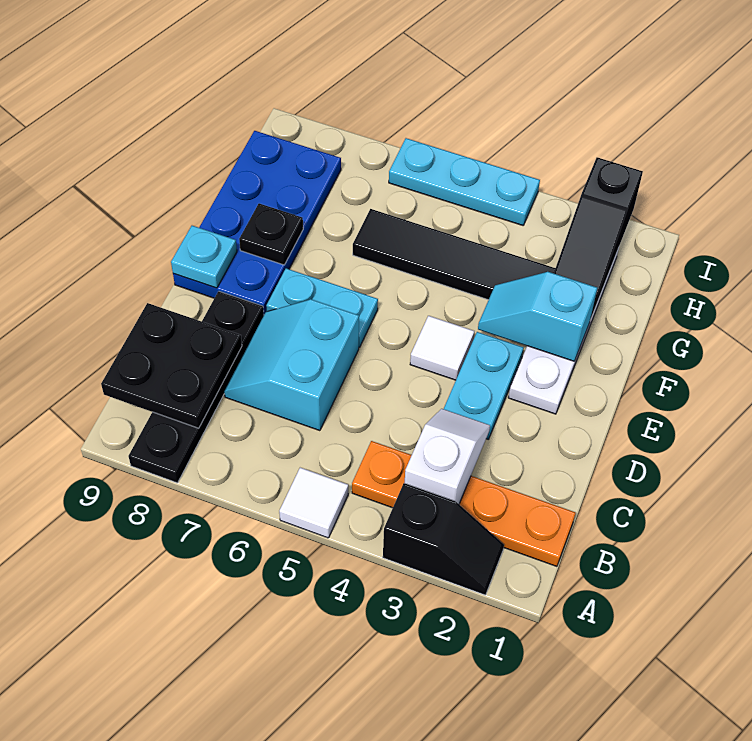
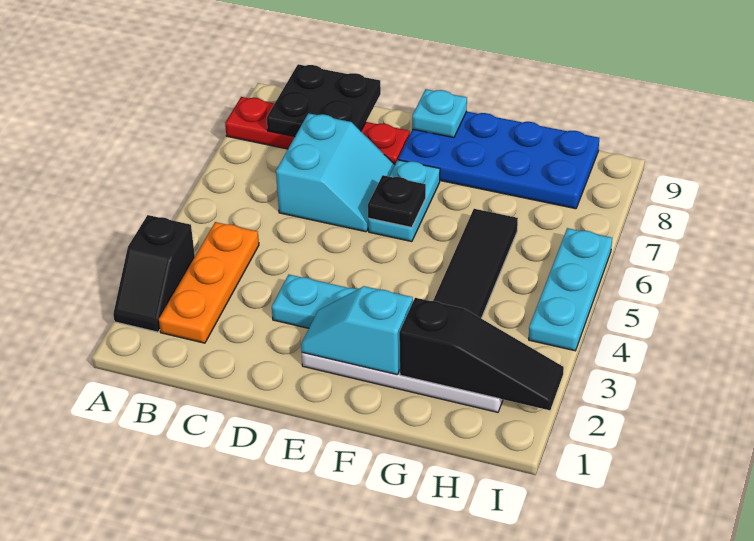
white 1x1 tile [279,468,348,538] -> none
black 1x4 plate [128,291,264,483] -> red 1x4 plate [225,97,410,164]
orange 1x4 plate [352,441,575,566] -> orange 1x3 plate [159,222,259,343]
white 1x2 slope [405,409,490,504] -> none
cyan 2x2 slope [224,299,359,431] -> cyan 2x2 slope turned to [276,113,395,232]
white 1x1 tile [410,316,474,380] -> none
cyan 1x2 slope [478,272,597,361] -> cyan 1x2 slope turned to [301,286,413,375]
black 1x1 plate [239,203,303,265] -> black 1x1 plate moved to [368,175,426,227]
black 1x3 slope [554,157,643,318] -> black 1x3 slope turned to [399,298,564,410]

